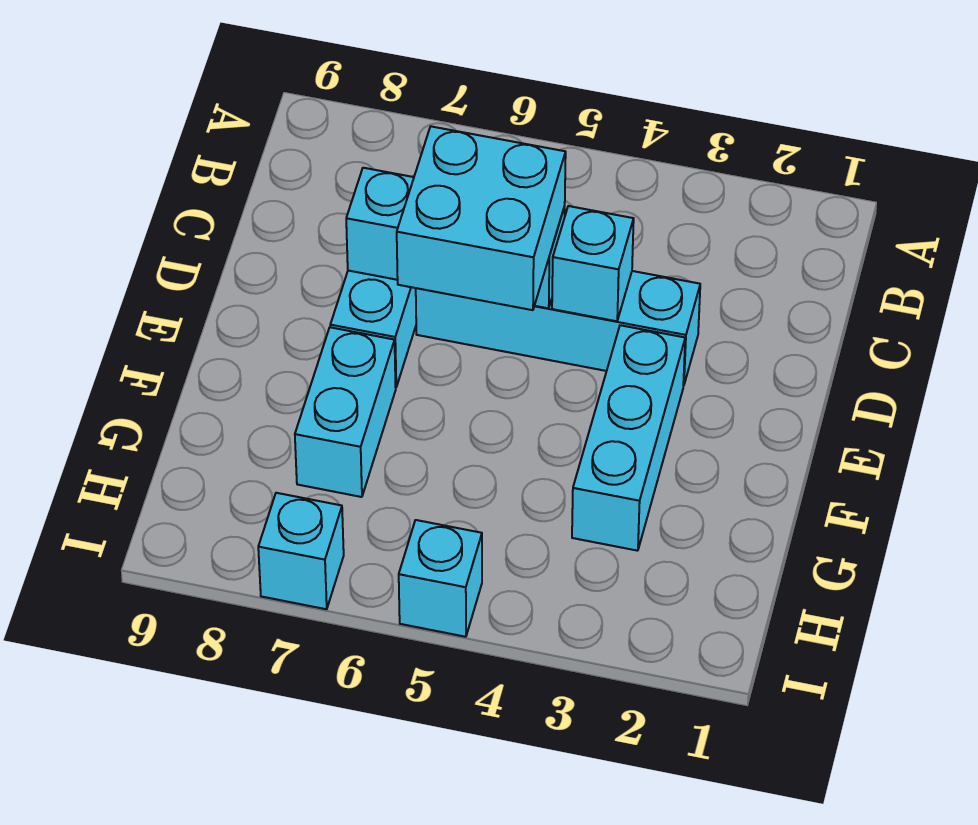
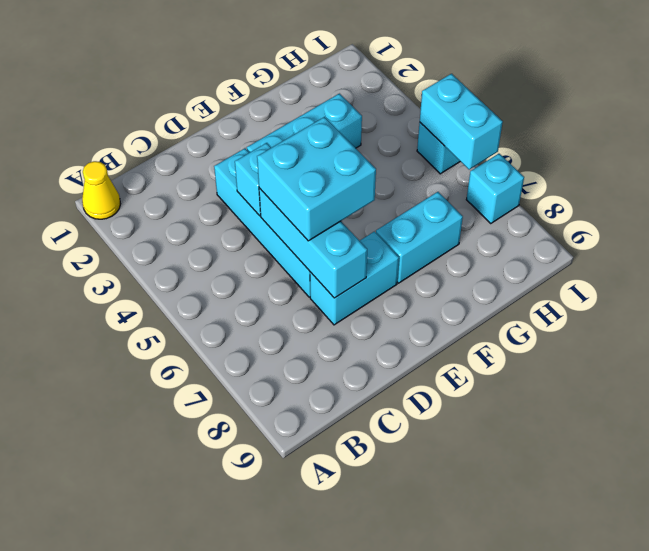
none -> yellow 1x1 cone [82,161,120,219]
none -> cyan 1x2 brick [420,74,503,170]

